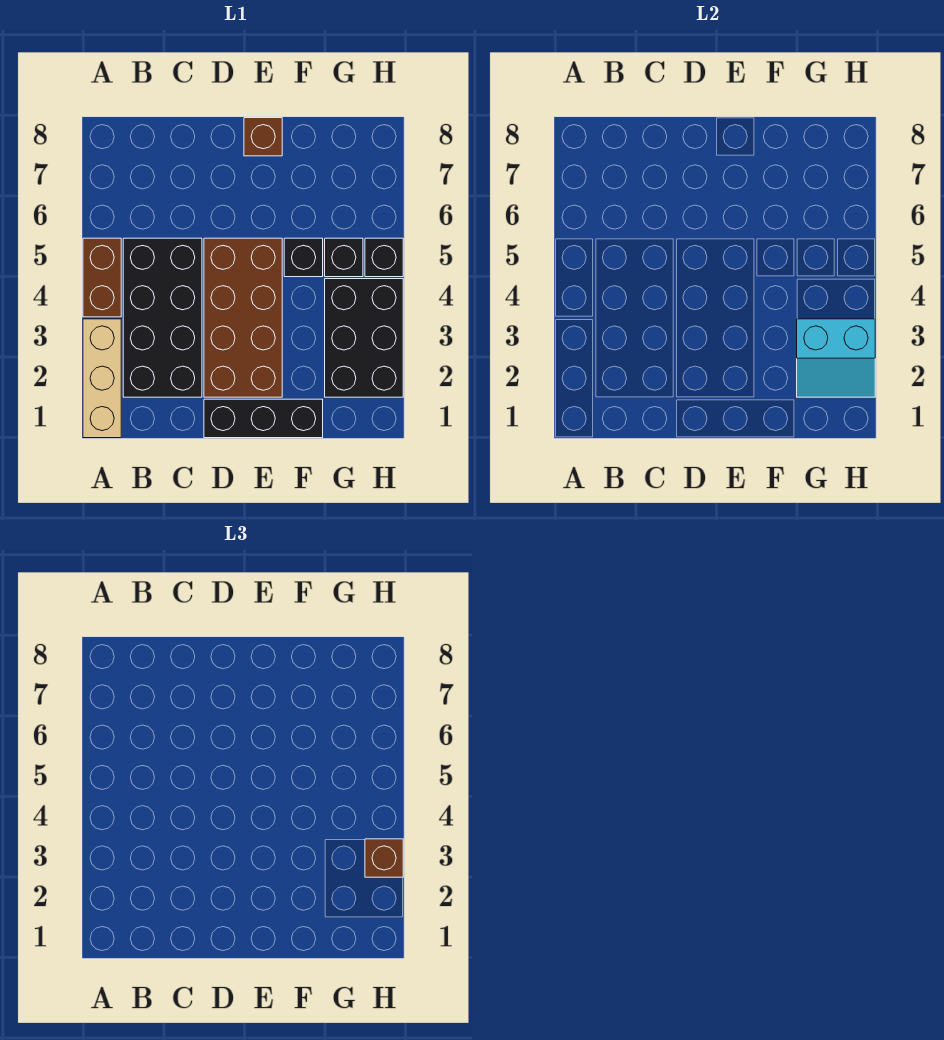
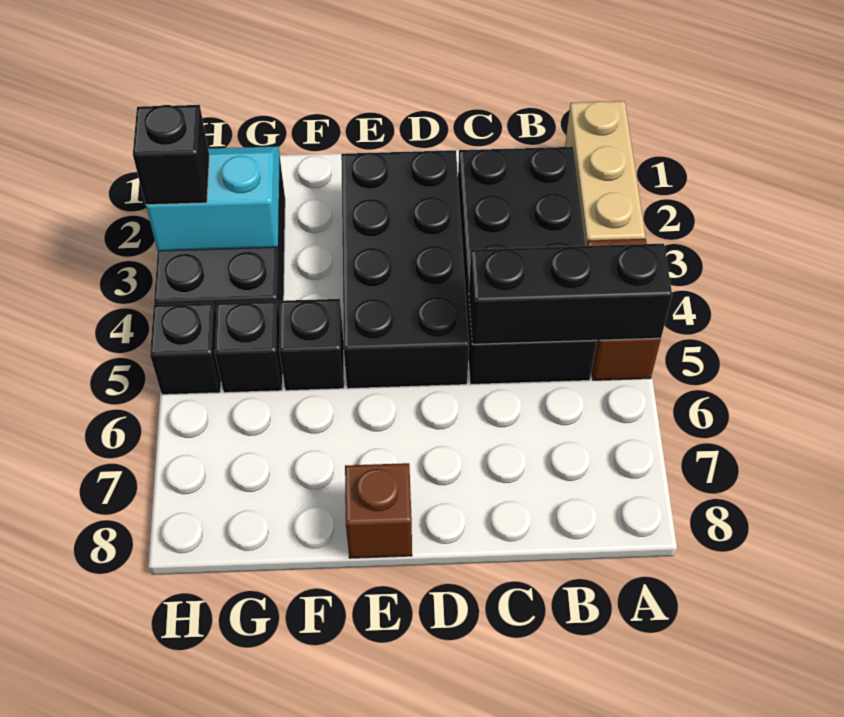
black 1x3 brick [204,399,323,438] -> black 1x3 brick moved to [469,244,672,344]
brown 2x4 brick [204,238,282,397] -> black 2x4 brick [341,150,469,389]
brown 1x1 brick [365,839,403,877] -> black 1x1 brick [133,105,209,205]

